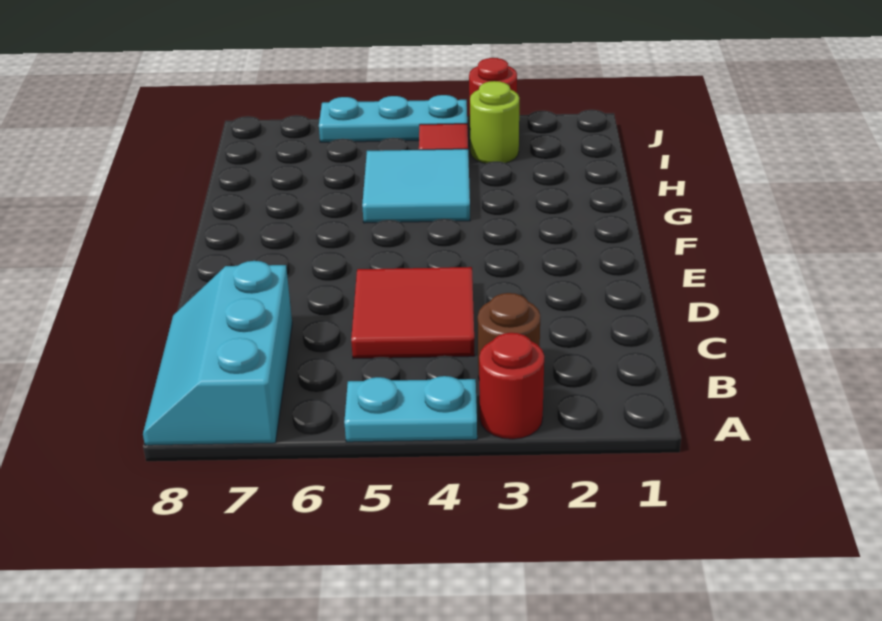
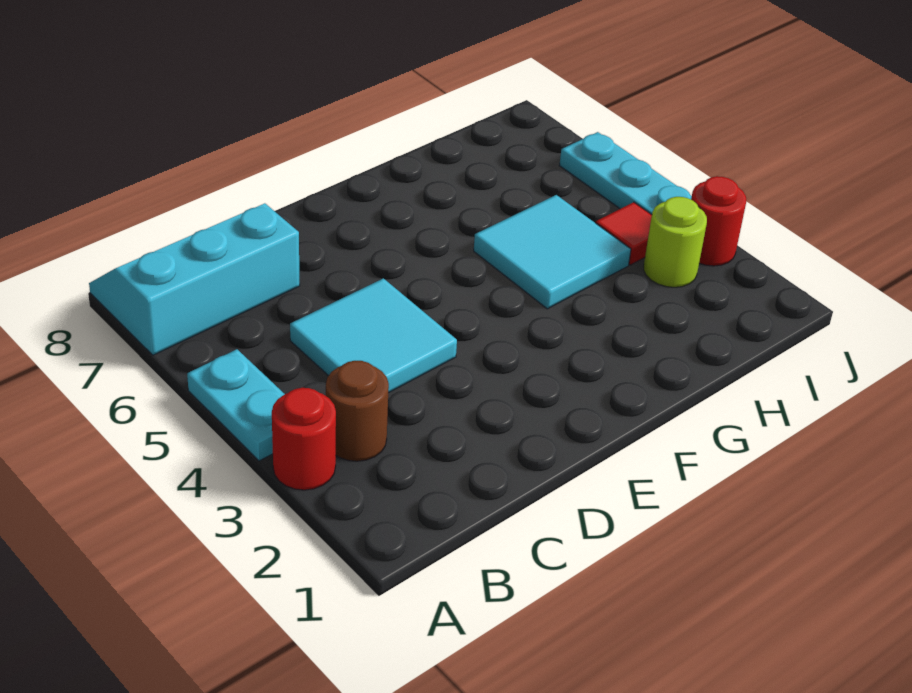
red 2x2 tile [351,267,475,359] -> cyan 2x2 tile [290,278,457,393]

